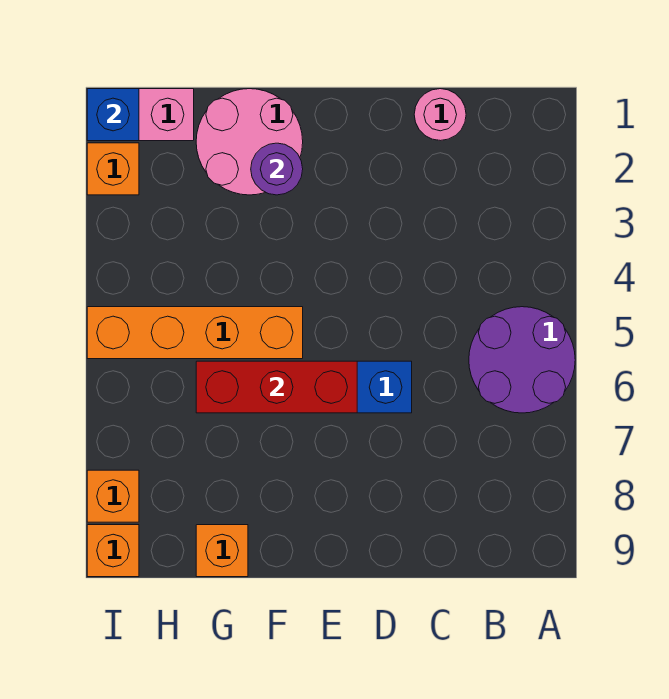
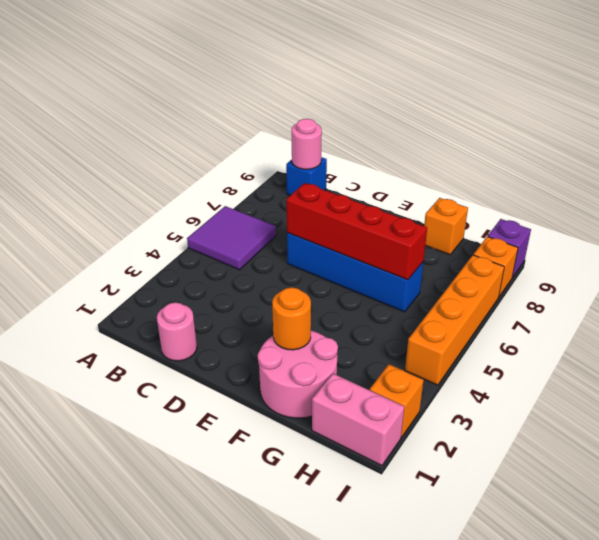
purple 2x2 round brick [469,307,575,413] -> purple 2x2 tile [187,206,276,270]
none -> pink 1x1 round brick [291,119,322,169]
red 1x3 brick [196,361,357,413] -> red 1x4 brick [286,183,427,280]
purple 1x1 round brick [251,143,303,195] -> orange 1x1 round brick [272,287,311,350]
orange 1x4 brick [87,307,303,359] -> orange 1x4 brick turned to [405,255,504,385]
blue 1x1 brick [87,89,139,141] -> blue 1x1 brick moved to [286,157,327,195]
orange 1x1 brick [87,525,139,577] -> purple 1x1 brick [488,219,531,278]

